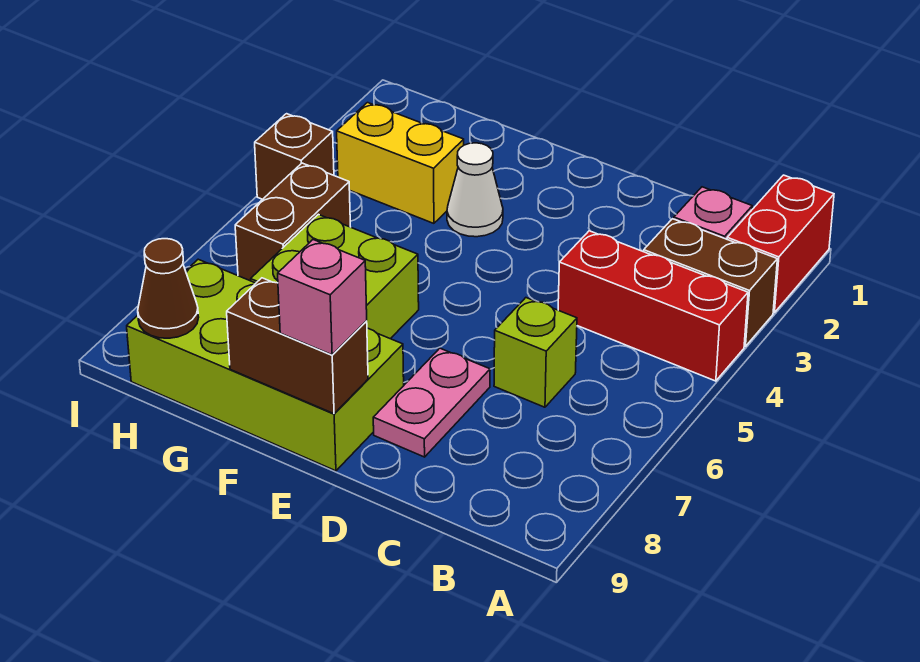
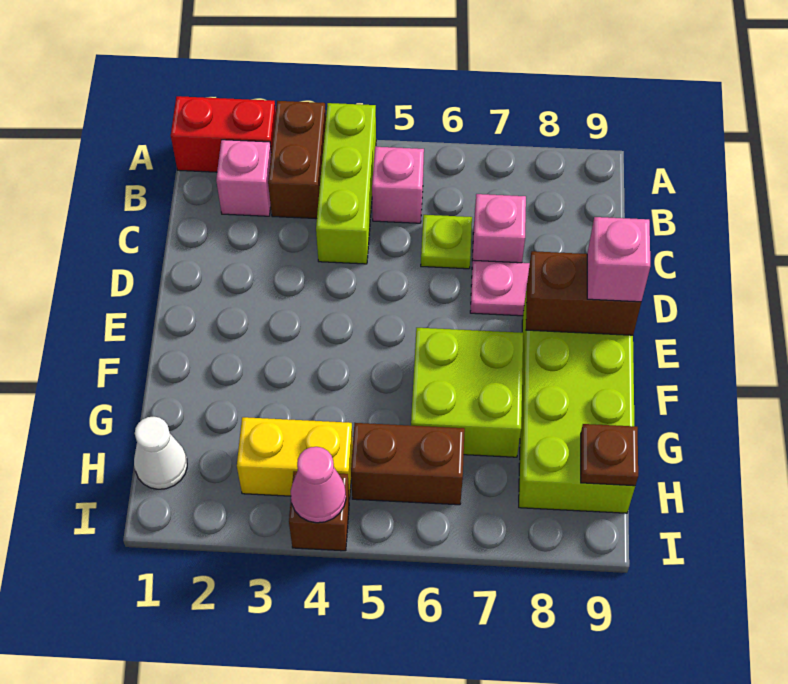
red 1x3 brick [558,231,748,381] -> lime 1x3 brick [316,103,376,264]
none -> pink 1x1 brick [372,147,424,223]
lime 1x1 brick [494,298,577,407] -> lime 1x1 plate [421,215,472,269]
none -> pink 1x1 brick [472,194,526,265]
brown 1x2 brick [227,278,368,414] -> brown 1x2 brick turned to [526,251,641,335]
white 1x1 cone [447,143,503,237] -> white 1x1 cone moved to [134,417,187,489]
yellow 1x2 brick [337,103,464,223] -> yellow 1x2 brick turned to [237,417,353,499]
brown 1x1 cone [138,239,199,338] -> brown 1x1 plate [581,424,638,486]
none -> pink 1x1 cone [291,447,346,523]

